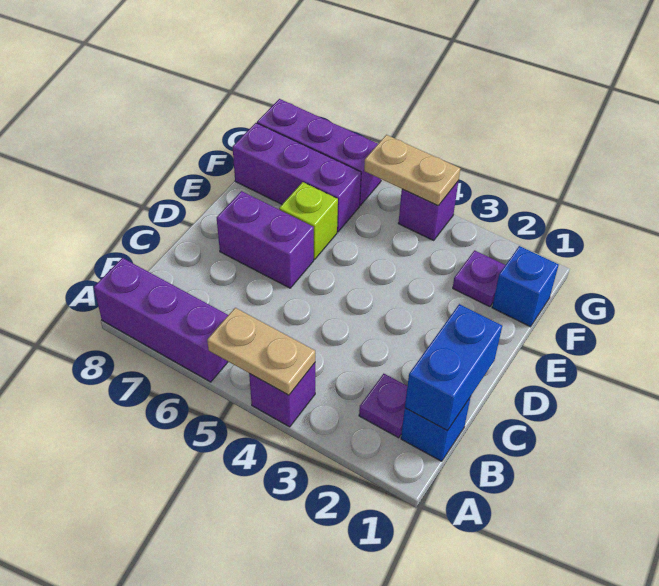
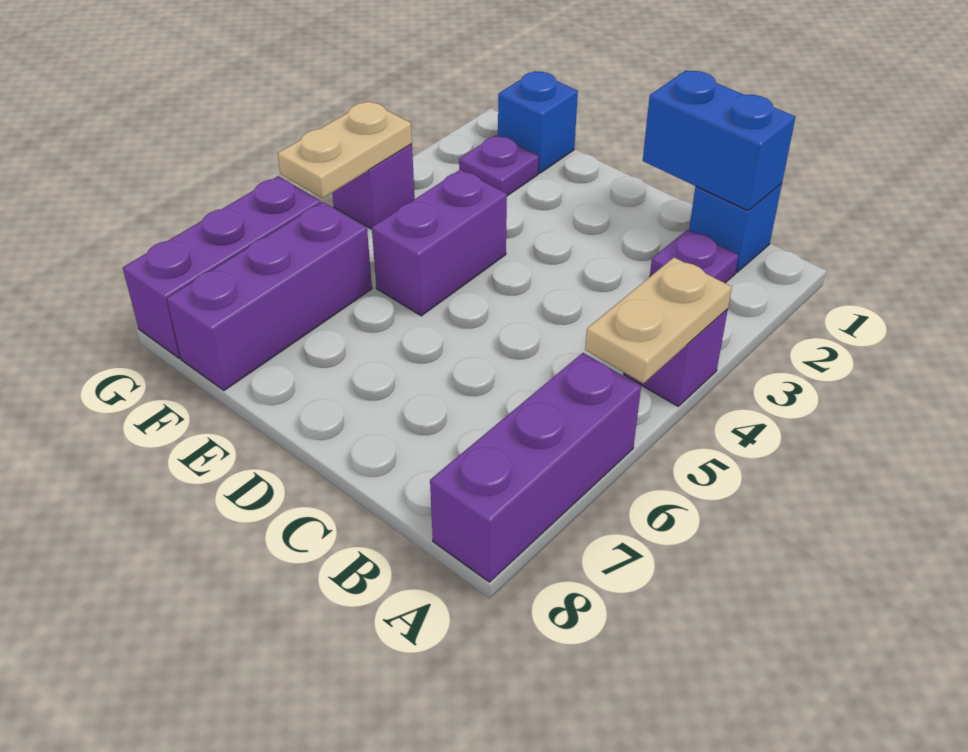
purple 1x2 brick [217,191,314,288] -> purple 1x2 brick moved to [372,170,507,316]
lime 1x1 brick [279,182,338,259] -> none

